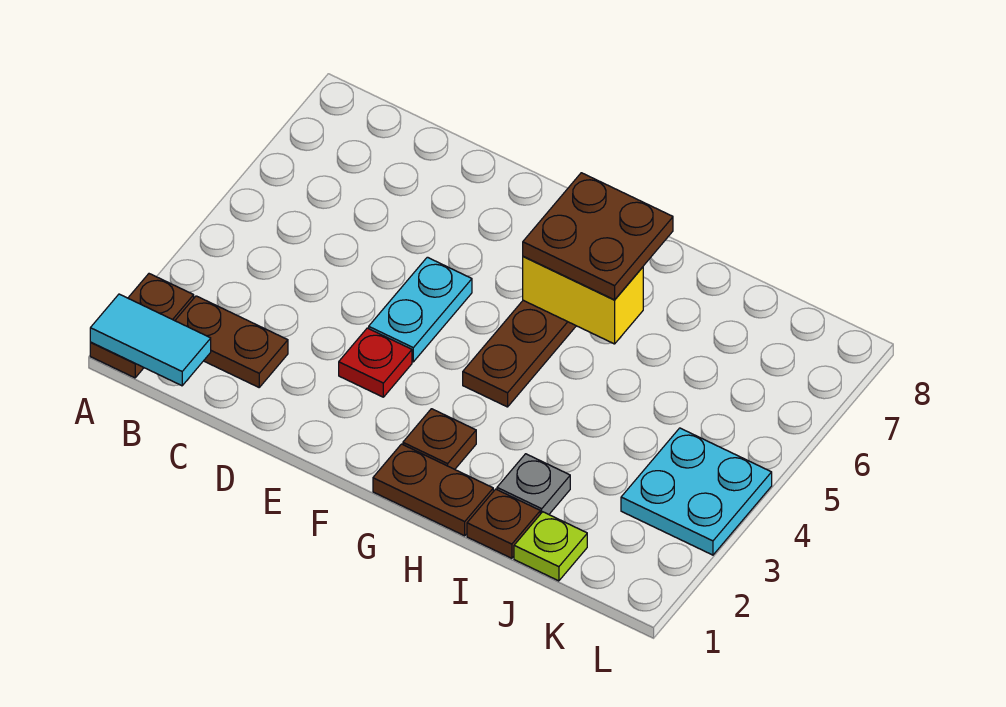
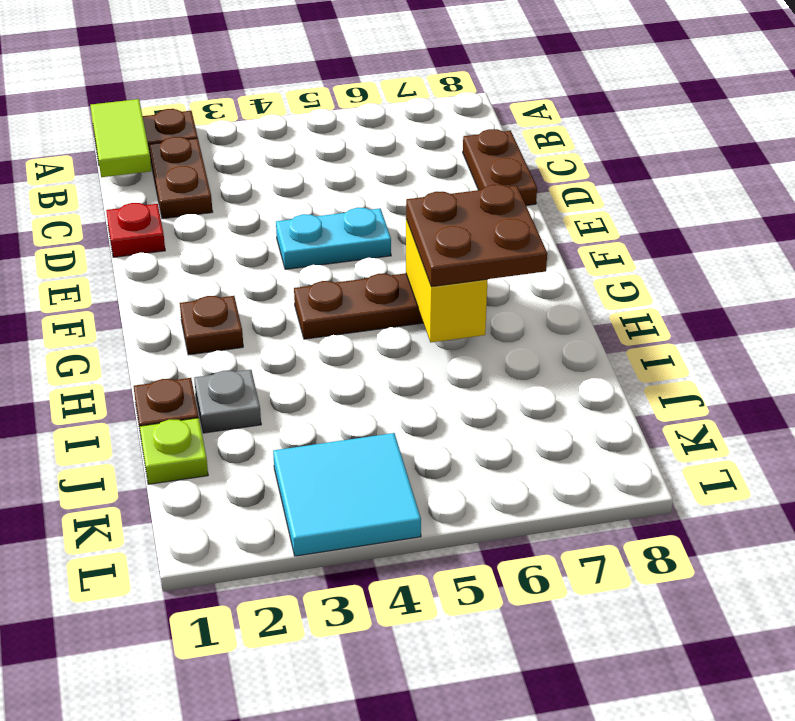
cyan 1x2 tile [90,294,211,386] -> lime 1x2 tile [90,99,152,177]
red 1x1 plate [339,328,412,397] -> red 1x1 plate moved to [106,203,165,257]
brown 1x2 plate [373,444,493,536] -> brown 1x2 plate moved to [463,129,537,205]
cyan 2x2 plate [621,428,772,555] -> cyan 2x2 tile [273,433,421,556]

